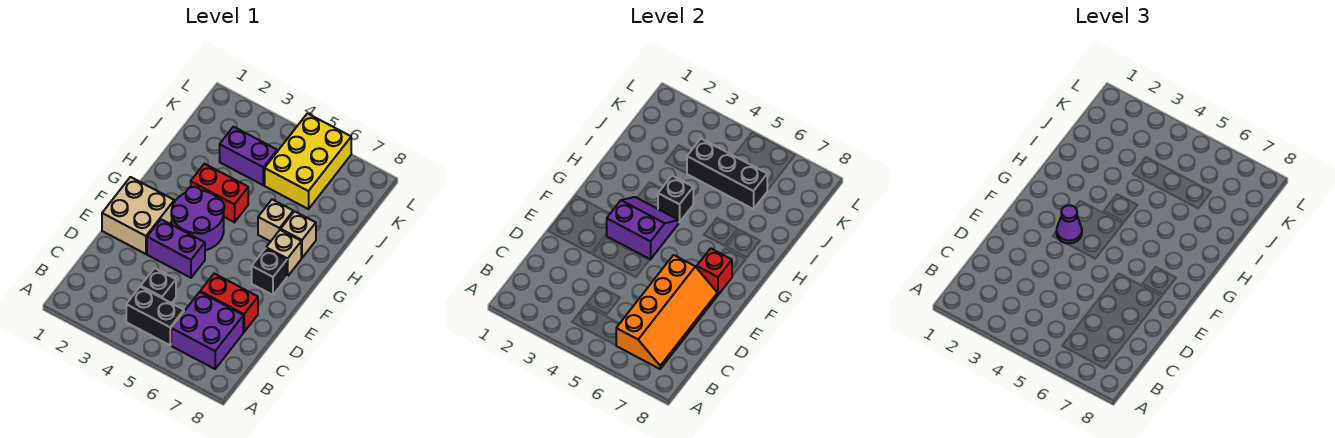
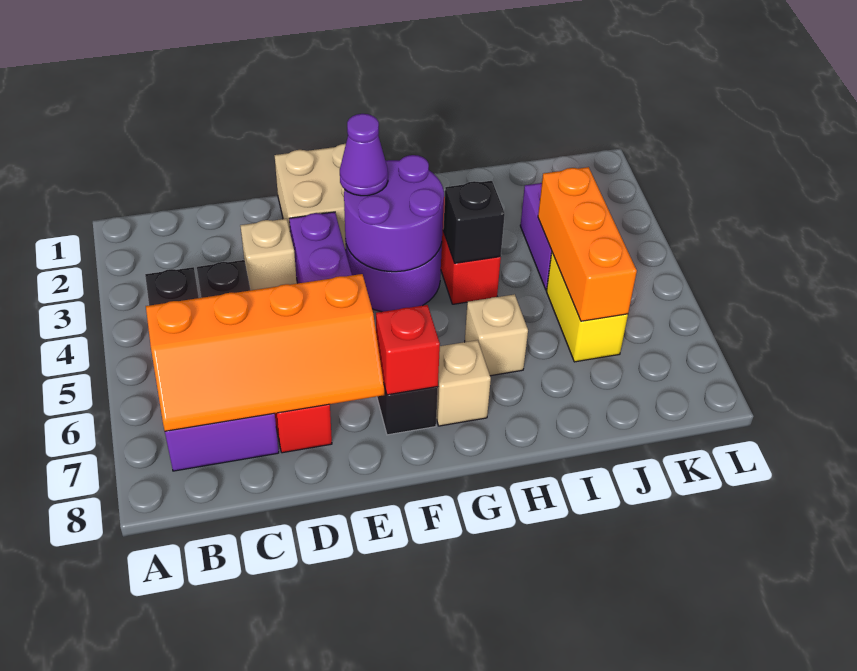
purple 2x2 slope [607,197,679,259] -> purple 2x2 round brick [344,155,444,272]
tan 1x1 brick [281,211,316,258] -> tan 1x1 brick moved to [240,219,297,290]
black 1x3 brick [687,139,767,209] -> orange 1x3 brick [538,167,637,321]
yellow 2x3 brick [265,113,351,209] -> yellow 1x2 brick [546,253,628,362]

